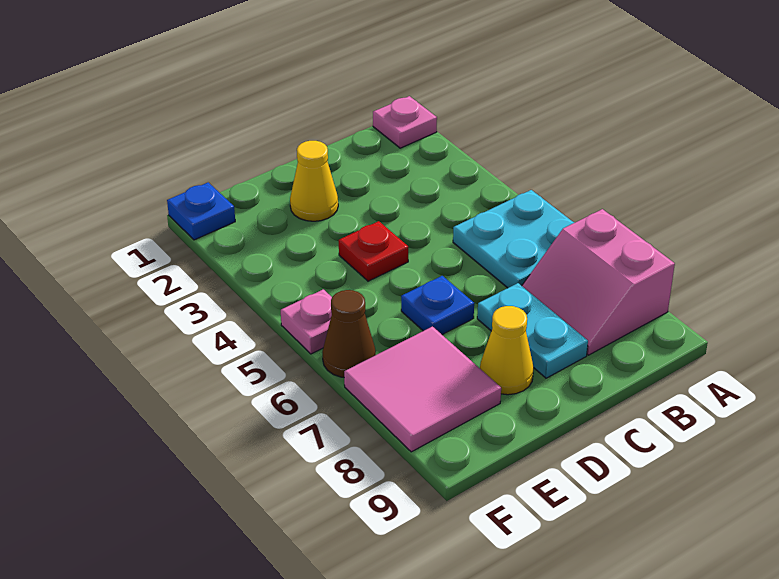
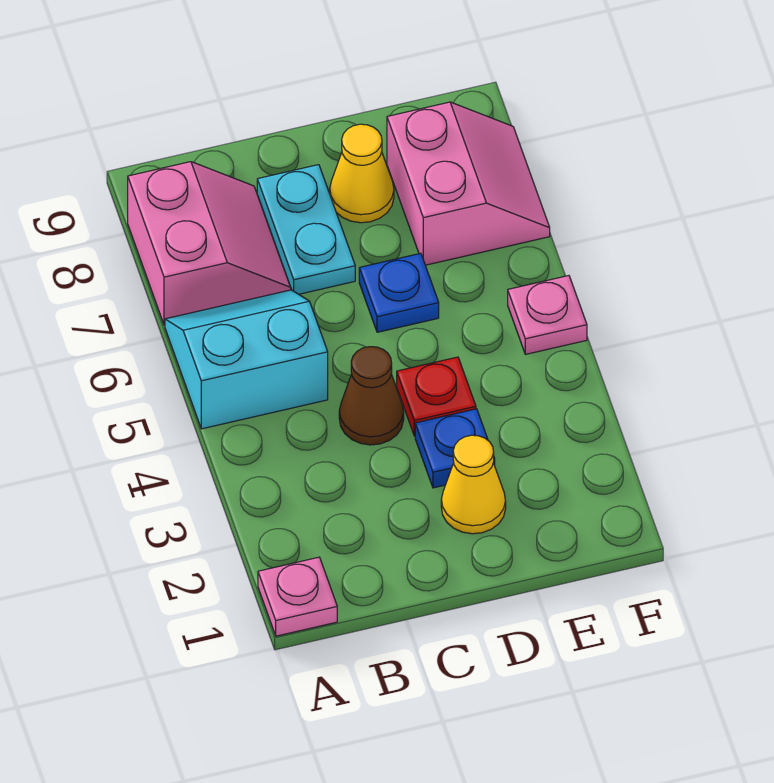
cyan 2x2 plate [453,190,574,288] -> cyan 2x2 slope [165,290,328,429]
pink 2x2 tile [344,327,501,452] -> pink 2x2 slope [387,102,550,265]
blue 1x1 plate [167,182,235,240] -> blue 1x1 plate moved to [415,409,495,488]
brown 1x1 cone [322,290,376,377] -> brown 1x1 cone moved to [339,347,404,445]

